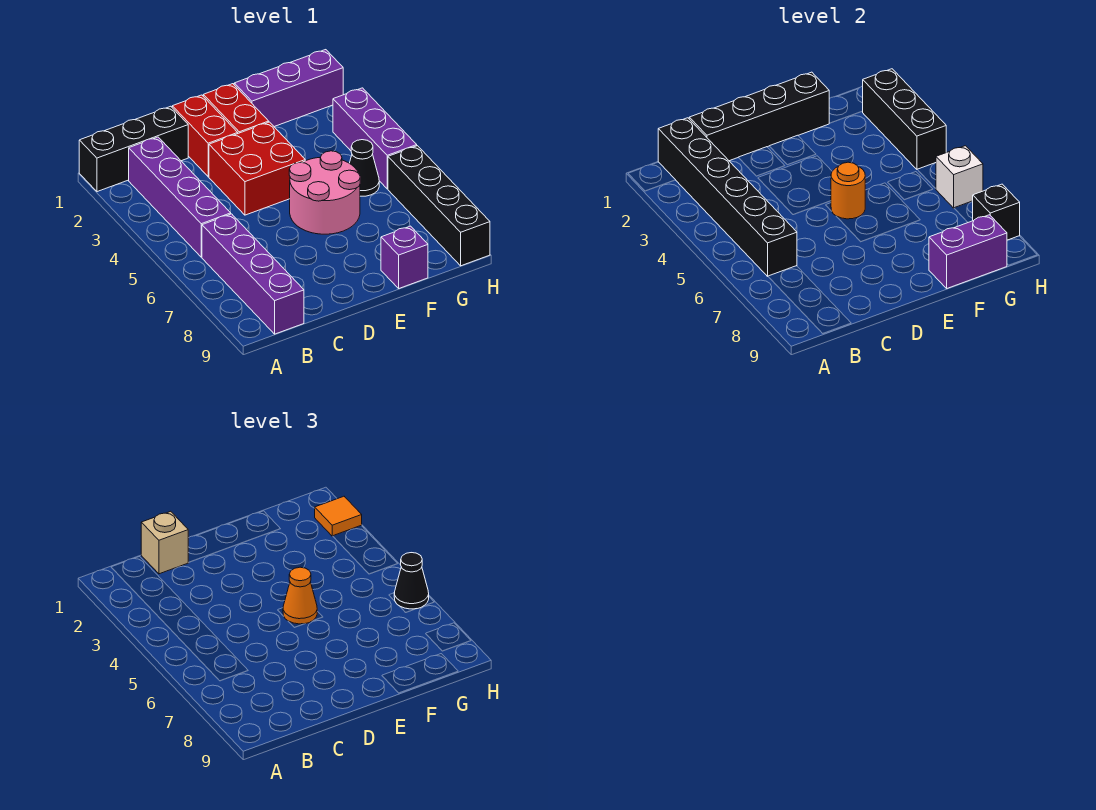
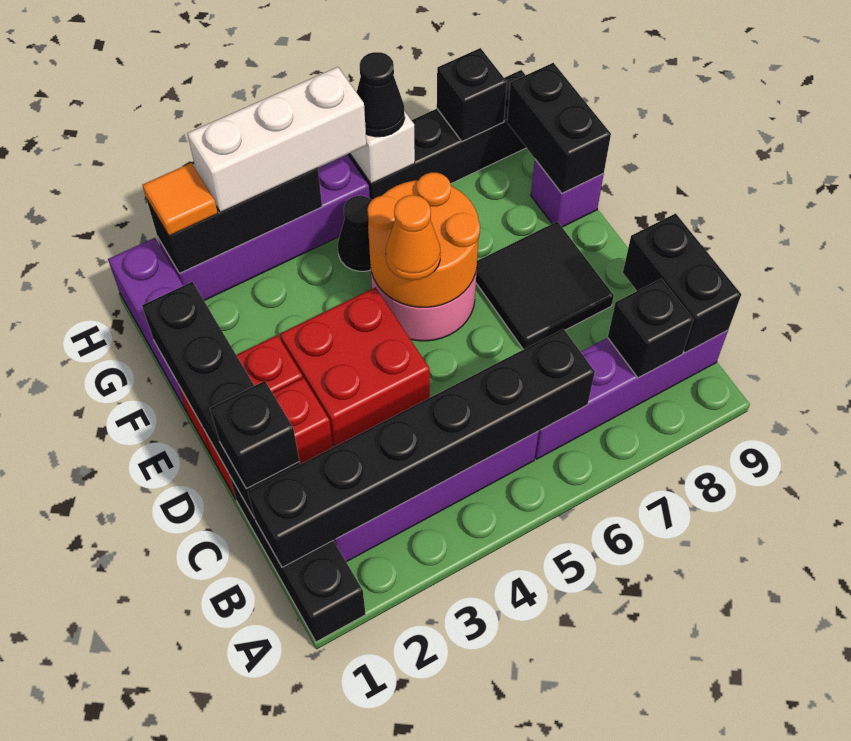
none -> black 1x1 brick [608,279,693,378]
none -> black 1x2 brick [623,213,741,353]
tan 1x1 brick [141,511,189,574] -> black 1x1 brick [210,381,299,489]
none -> black 2x2 tile [476,221,614,350]
orange 1x1 round brick [831,162,865,219] -> orange 2x2 round brick [367,173,480,307]
purple 1x2 brick [929,215,1007,288] -> black 1x2 brick [507,63,611,193]
purple 1x3 brick [333,88,417,189] -> purple 1x4 brick [158,155,370,301]
none -> white 1x3 brick [187,67,366,212]

